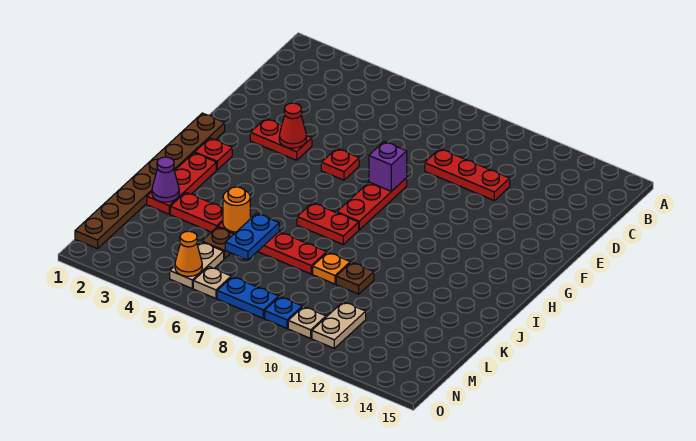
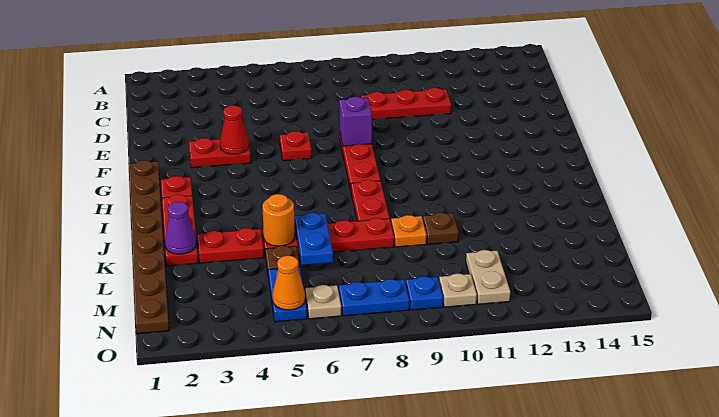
red 1x2 plate [297,203,359,244] -> red 1x2 plate turned to [351,180,389,221]
tan 1x2 plate [170,242,224,288] -> blue 1x2 plate [268,267,307,322]

